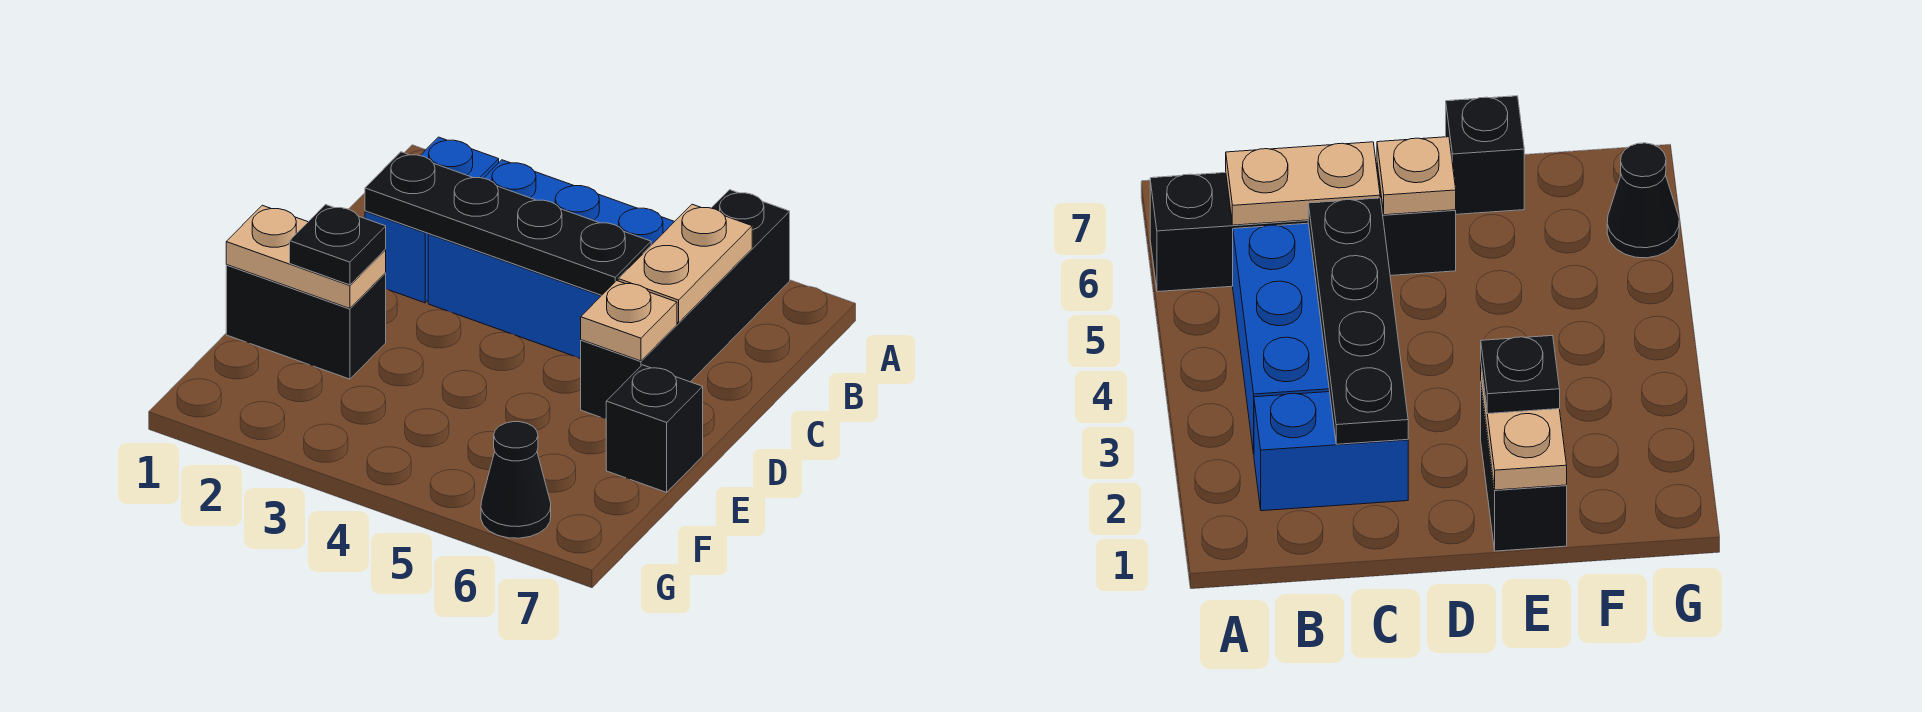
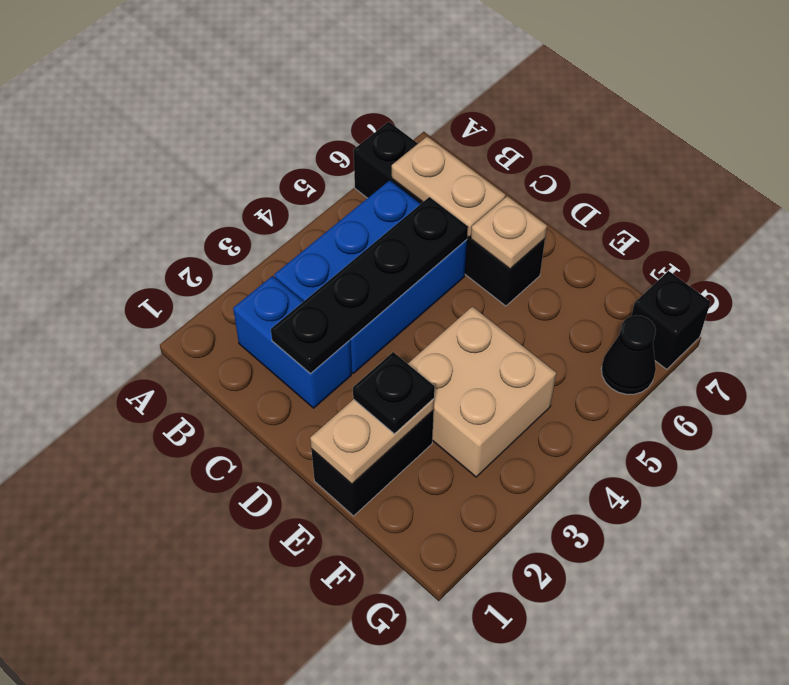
none -> tan 2x2 brick [408,306,556,477]
black 1x1 brick [606,365,703,492] -> black 1x1 brick moved to [631,271,711,369]

